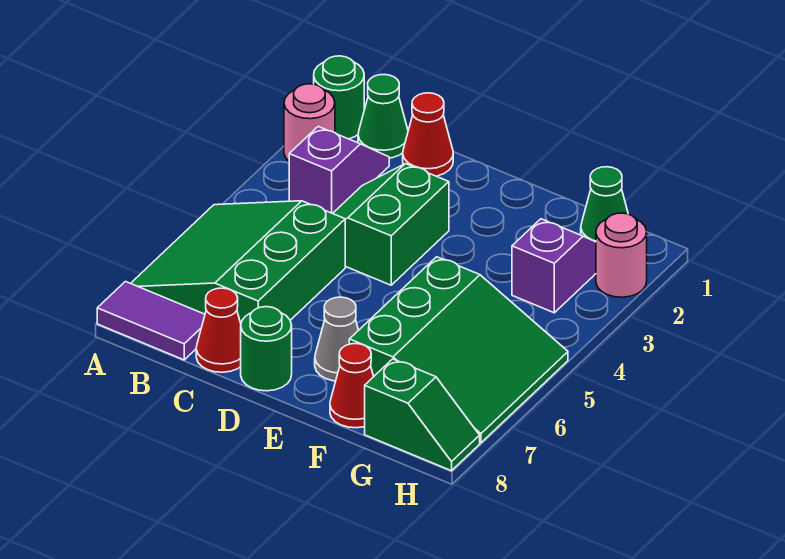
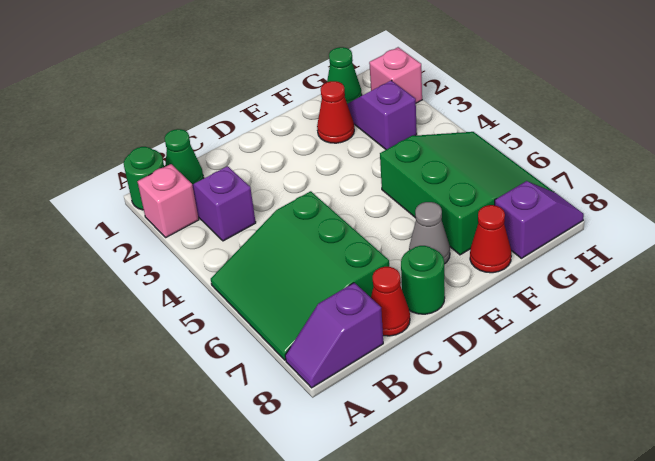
pink 1x1 round brick [284,84,335,161] -> pink 1x1 brick [137,164,199,238]
purple 1x2 tile [97,282,205,360] -> purple 1x2 slope [285,283,383,388]
red 1x1 cone [403,93,453,176] -> red 1x1 cone moved to [317,81,354,143]
green 2x2 slope [333,164,449,285] -> none
green 1x2 slope [365,359,480,471] -> purple 1x2 slope [495,181,584,258]
pink 1x1 round brick [596,213,647,297] -> pink 1x1 brick [369,47,422,103]

